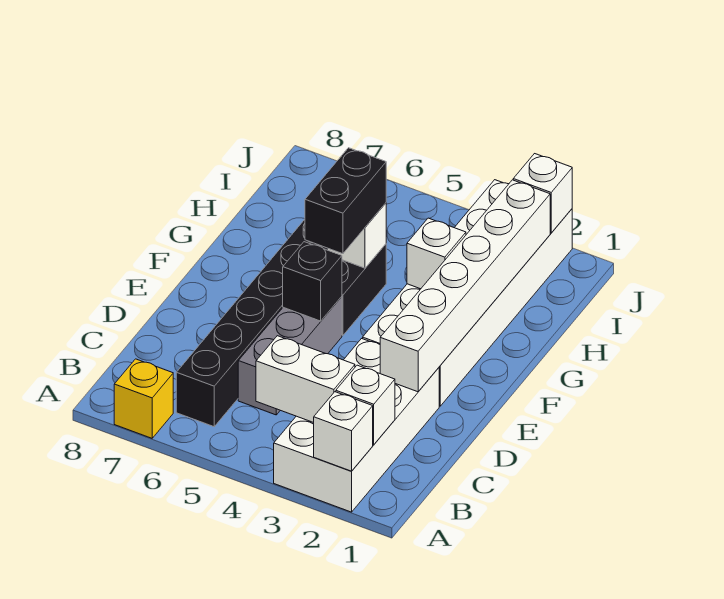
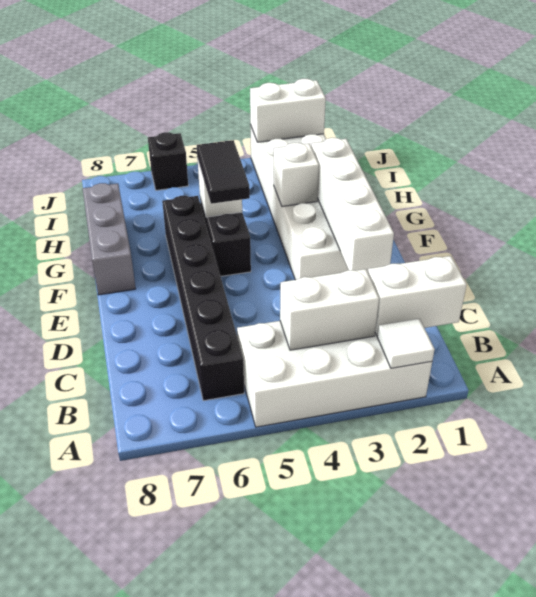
white 2x4 brick [274,339,439,512] -> white 2x4 brick turned to [237,321,432,427]
white 1x1 brick [314,392,373,471] -> white 1x1 tile [377,319,435,368]
yellow 1x1 brick [114,359,173,438] -> none
white 1x1 brick [336,365,395,445] -> white 1x2 brick [368,256,467,336]
grey 1x3 brick [238,297,342,415] -> grey 1x3 brick moved to [83,183,136,295]
white 1x6 brick [380,180,550,392] -> white 1x4 brick [311,138,394,272]
black 1x1 brick [283,242,342,321] -> black 1x1 brick moved to [148,132,188,190]
black 1x2 brick [305,148,386,254] -> black 1x2 tile [197,140,250,204]
white 1x1 brick [513,154,572,233] -> white 1x2 brick [250,79,326,142]

